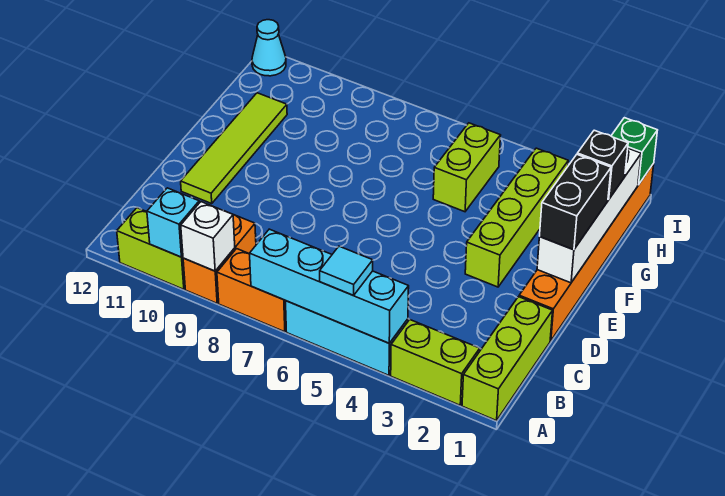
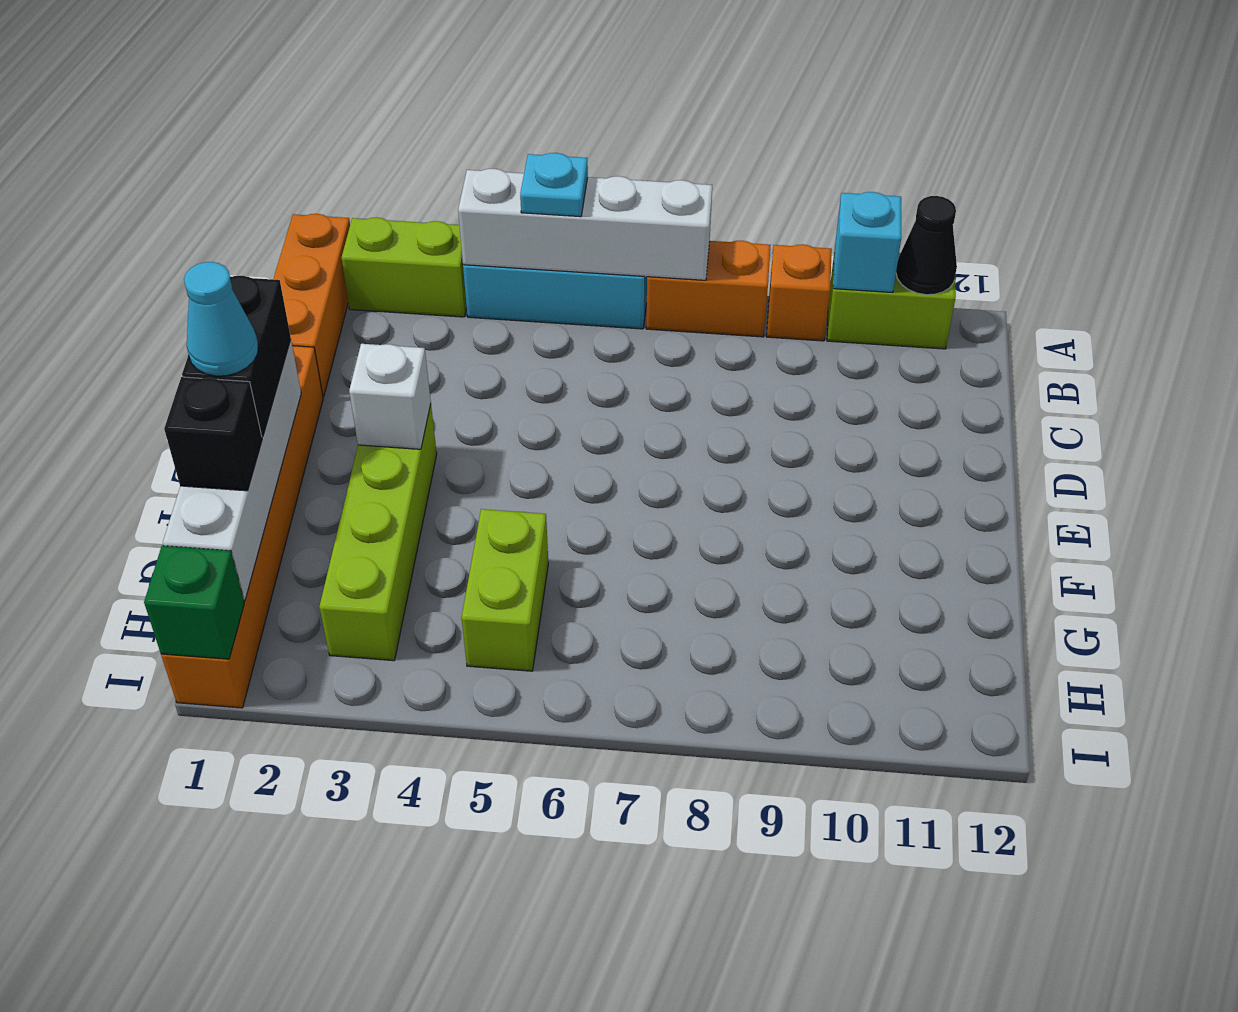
lime 1x3 brick [462,297,553,421] -> orange 1x3 brick [273,214,350,397]
cyan 1x4 brick [250,229,409,343] -> white 1x4 brick [458,169,712,280]
cyan 1x1 tile [320,246,373,295] -> cyan 1x1 plate [520,153,588,217]
orange 1x2 brick [183,215,256,303] -> orange 1x1 brick [767,244,832,341]
white 1x1 brick [181,202,235,271] -> white 1x1 brick moved to [349,344,431,449]
none -> black 1x1 cone [896,196,957,295]
lime 1x4 tile [181,93,287,204] -> none
cyan 1x1 cone [252,20,286,76] -> cyan 1x1 cone moved to [184,262,258,376]

